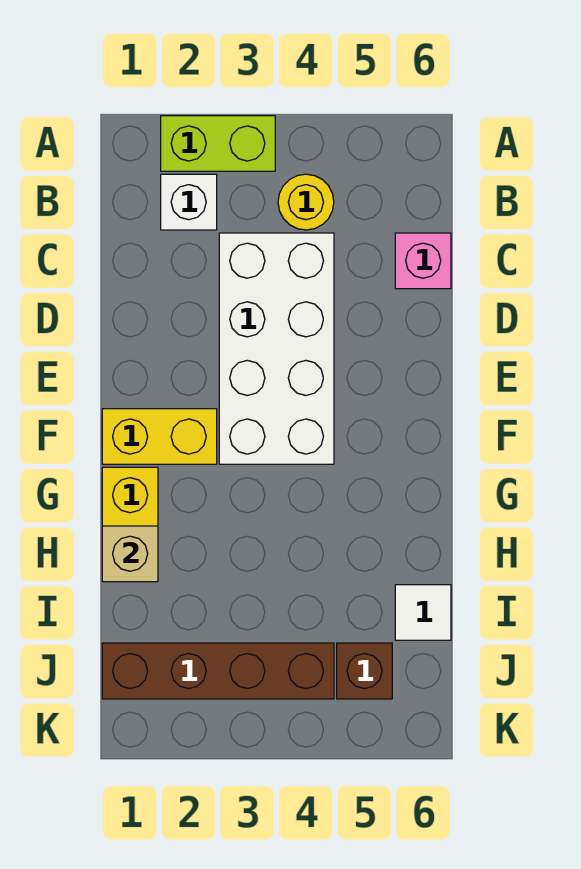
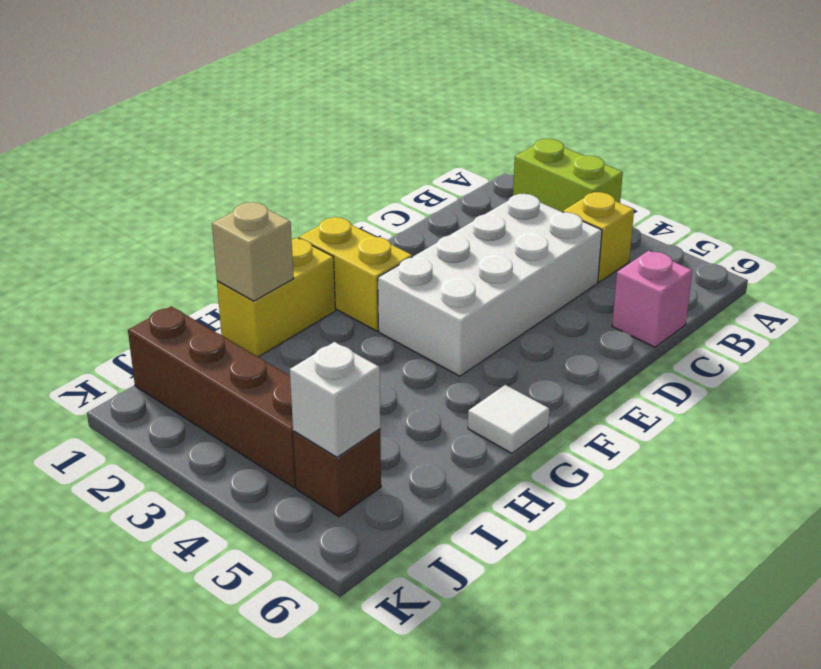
white 1x1 brick [161,174,217,230] -> white 1x1 brick moved to [290,342,380,457]
yellow 1x1 round brick [278,174,334,230] -> yellow 1x1 brick [563,192,634,282]
white 1x1 tile [395,585,451,640] -> white 1x1 tile moved to [468,385,549,453]

